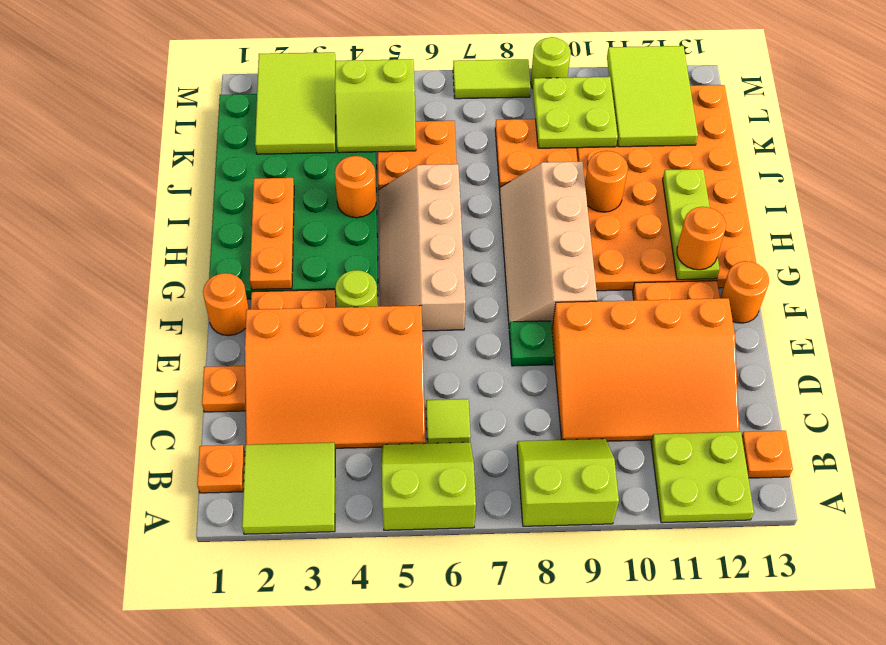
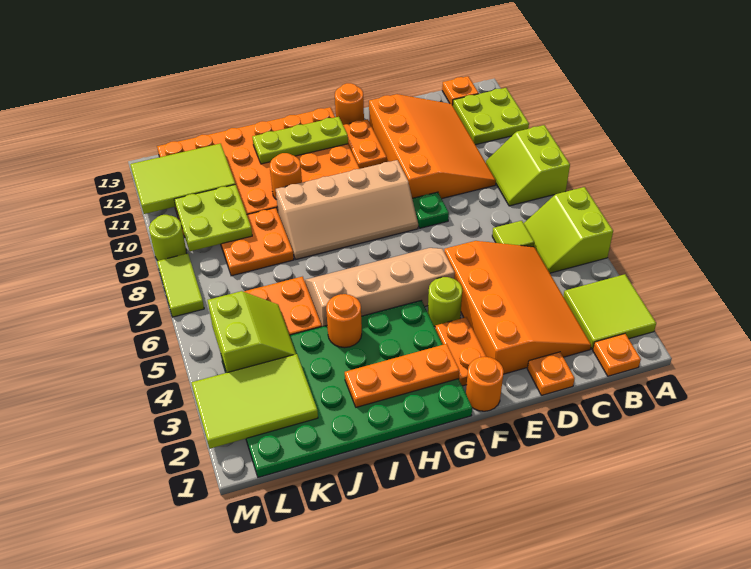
tan 2x4 slope [378,164,466,331] -> tan 2x4 slope turned to [305,248,455,327]
orange 1x1 round brick [677,207,726,270] -> none

